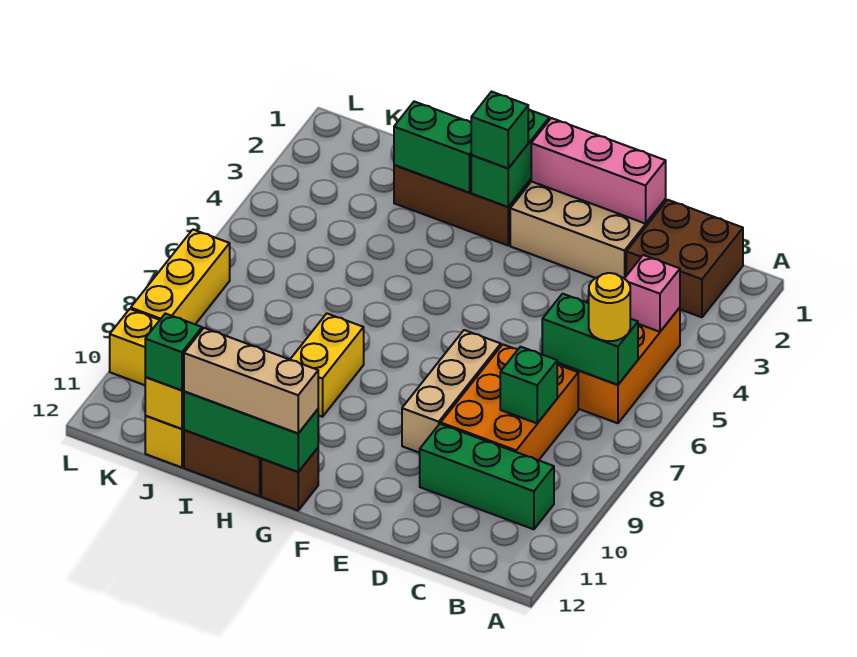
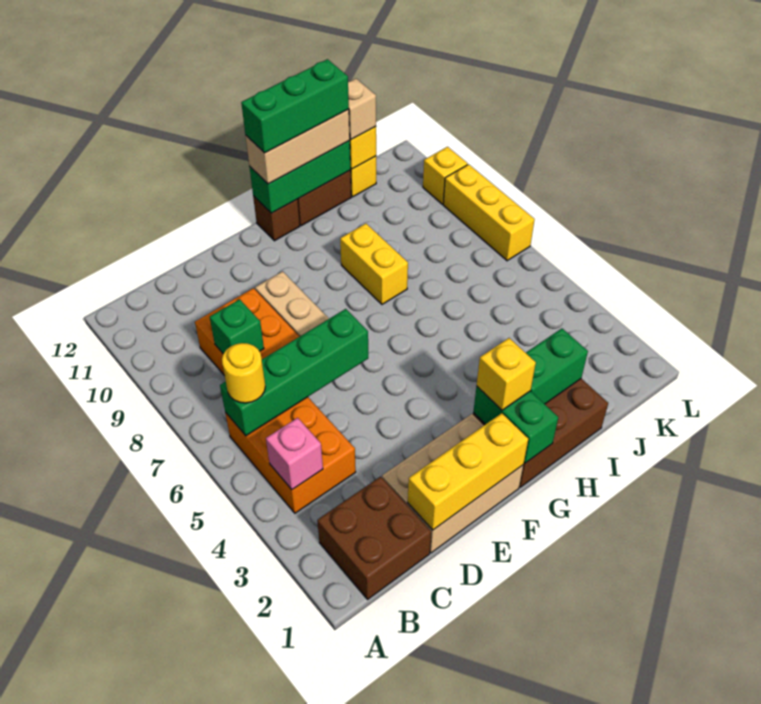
green 1x2 brick [542,294,638,385] -> green 1x4 brick [220,309,368,436]
green 1x3 brick [420,424,554,529] -> green 1x3 brick moved to [241,59,349,153]
pink 1x3 brick [531,118,666,224] -> yellow 1x3 brick [408,413,528,530]
green 1x1 brick [471,92,528,168] -> yellow 1x1 brick [477,338,536,410]
green 1x1 brick [145,313,202,390] -> tan 1x1 brick [348,79,376,139]

